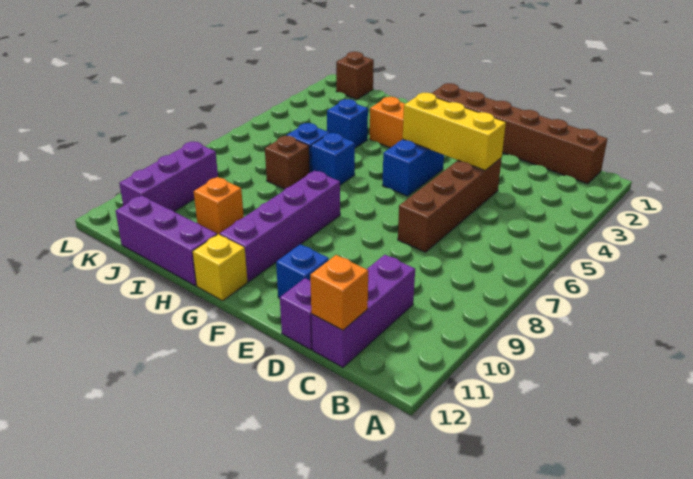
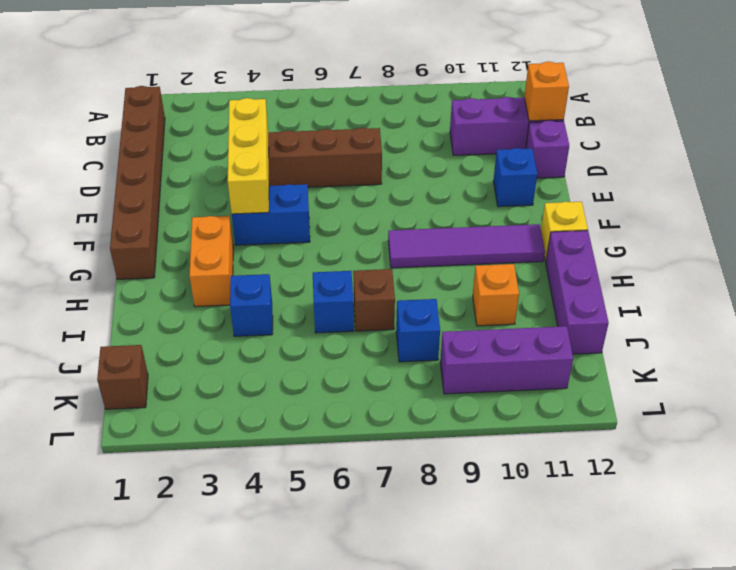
purple 1x4 brick [220,171,340,282] -> purple 1x4 tile [388,224,545,268]
blue 1x1 brick [311,133,355,185] -> blue 1x1 brick moved to [396,299,440,362]

